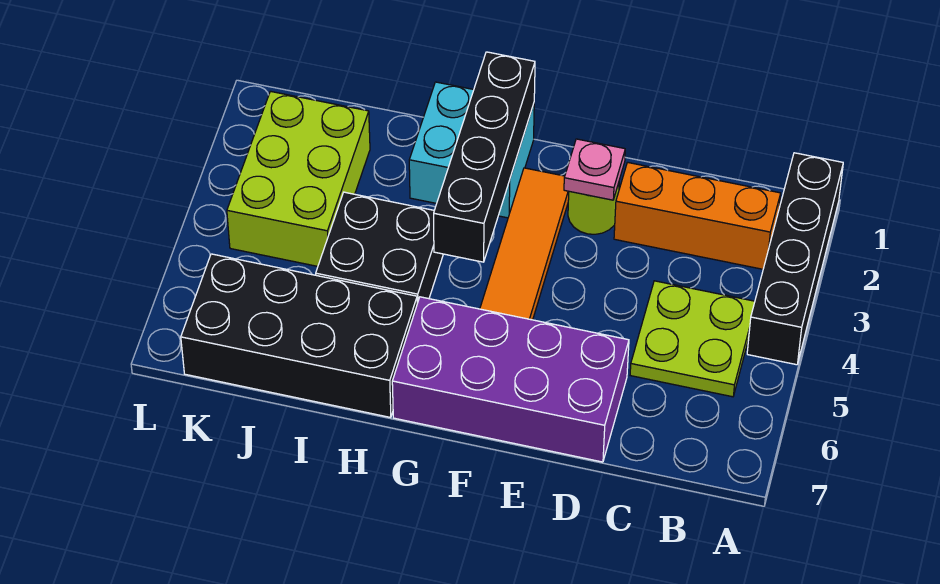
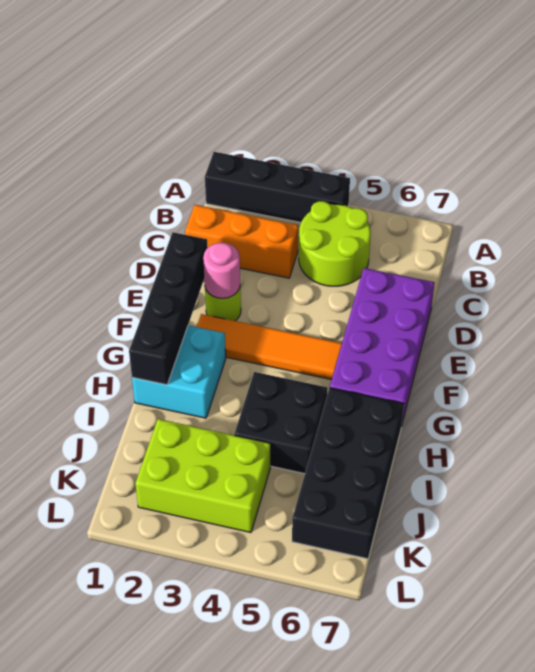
orange 1x3 brick [614,162,781,269] -> orange 1x3 brick turned to [185,205,298,278]
lime 2x2 plate [630,281,755,397] -> lime 2x2 round brick [299,201,371,286]
pink 1x1 plate [564,139,625,200] -> pink 1x1 round brick [203,243,240,298]
black 1x4 brick [434,52,535,262] -> black 1x4 brick turned to [129,232,208,385]

